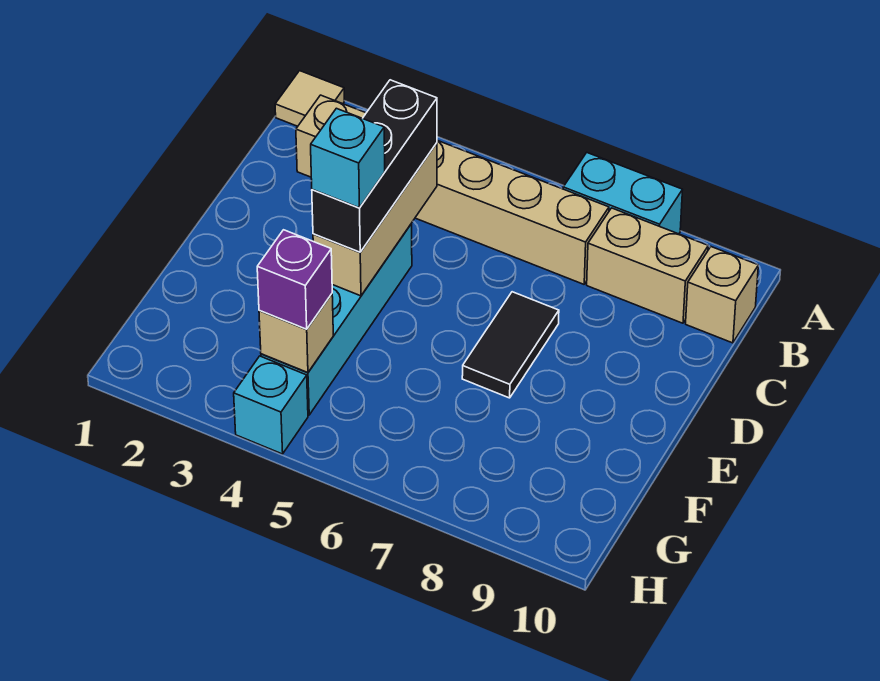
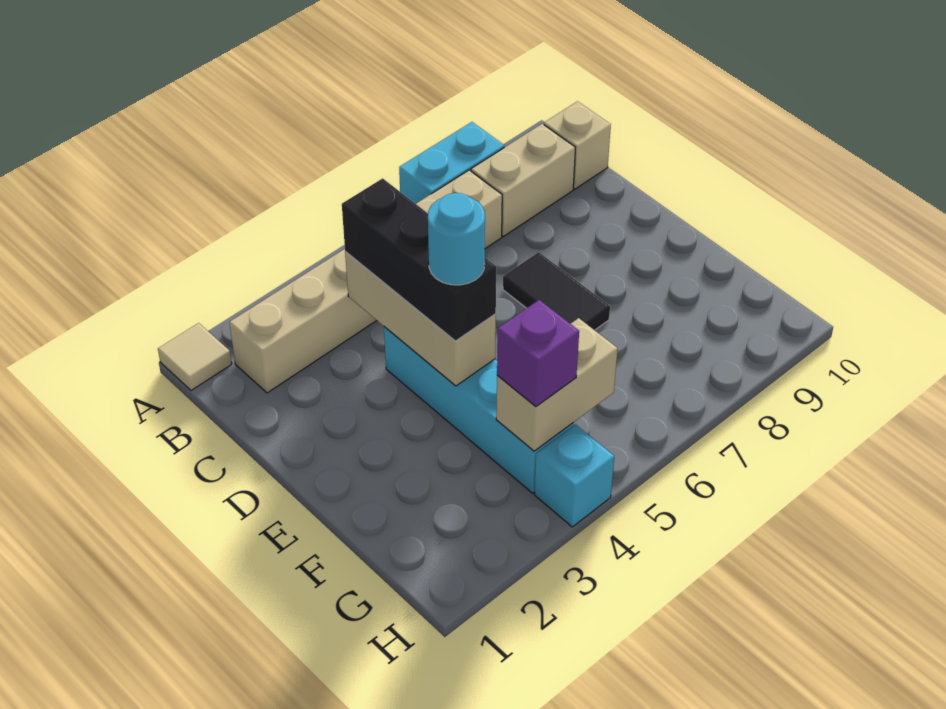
cyan 1x1 brick [311,108,385,208] -> cyan 1x1 round brick [428,193,485,285]
tan 1x1 brick [259,294,333,373] -> tan 1x2 brick [496,318,618,451]

